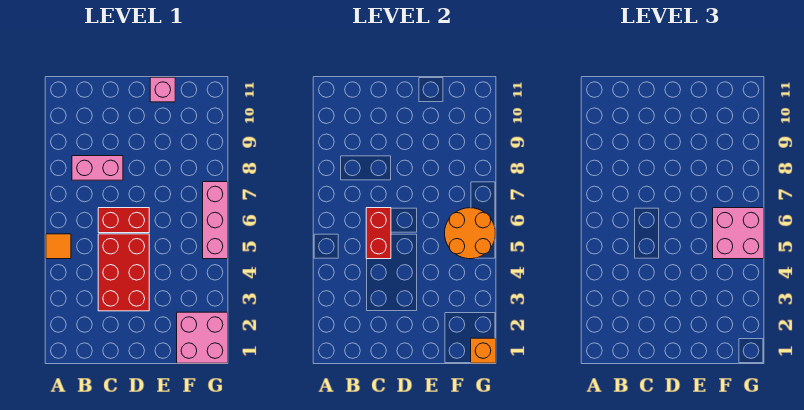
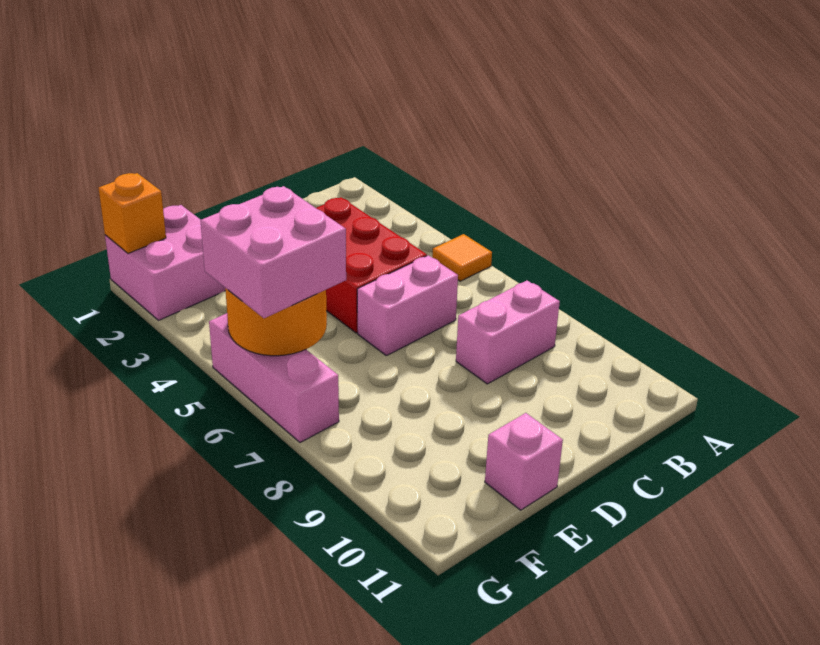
red 1x2 brick [366,208,391,259] -> none
red 1x2 brick [98,208,149,233] -> pink 1x2 brick [357,255,458,356]

